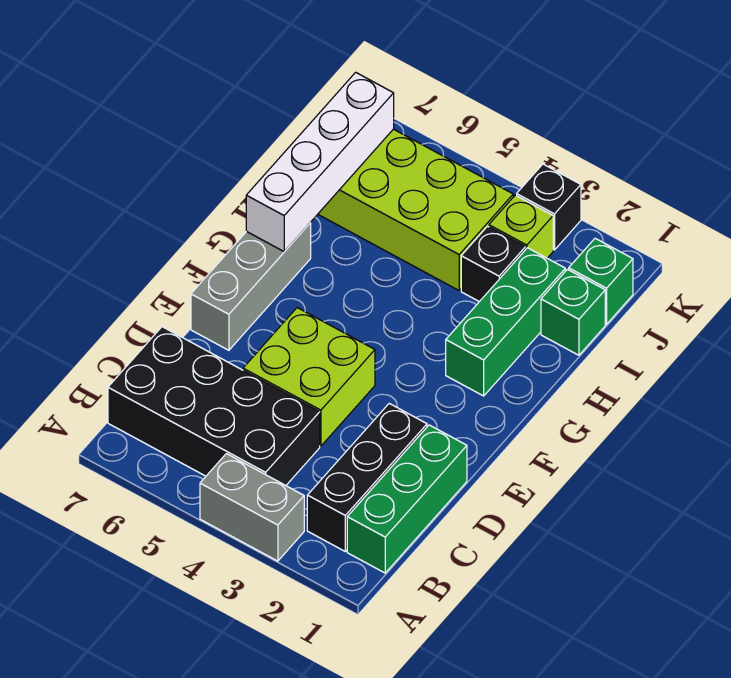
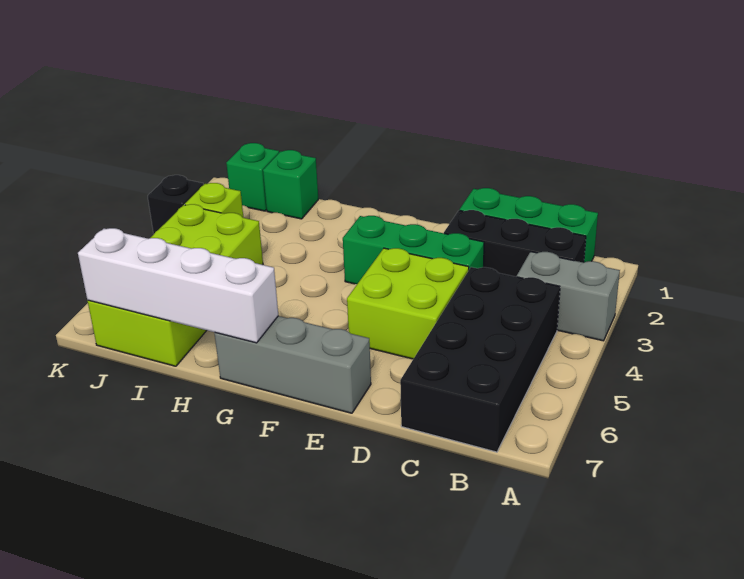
grey 1x2 brick [200,454,304,561] -> grey 1x2 brick turned to [517,252,620,341]
green 1x3 brick [446,248,565,396] -> green 1x3 brick moved to [343,216,484,284]
black 1x1 brick [461,226,526,302] -> none

